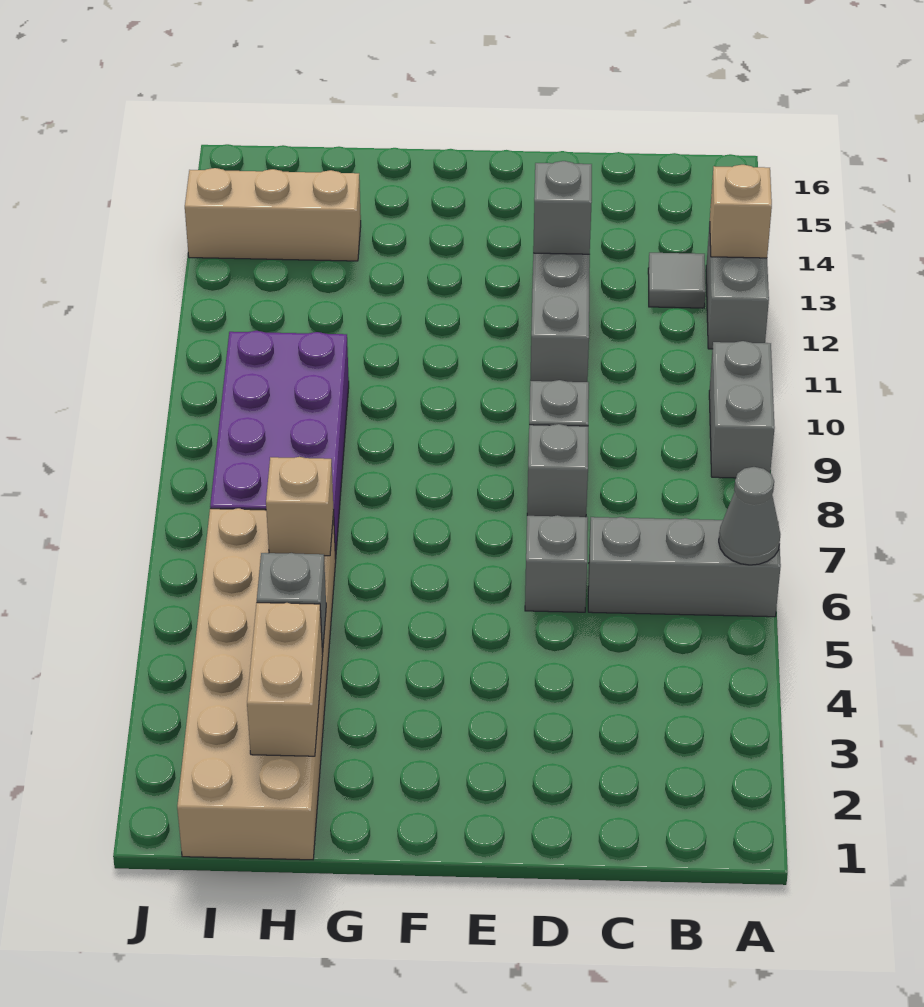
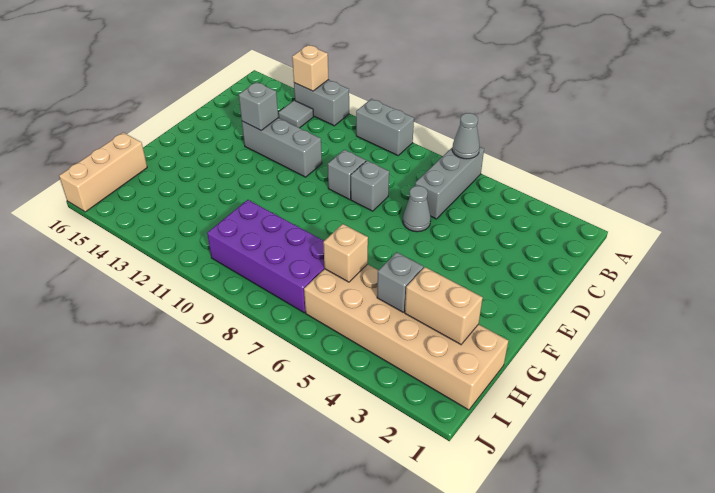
grey 1x1 brick [525,515,588,612] -> grey 1x1 cone [403,186,431,232]
tan 1x3 brick [185,168,361,261] -> tan 1x3 brick moved to [59,132,147,212]

